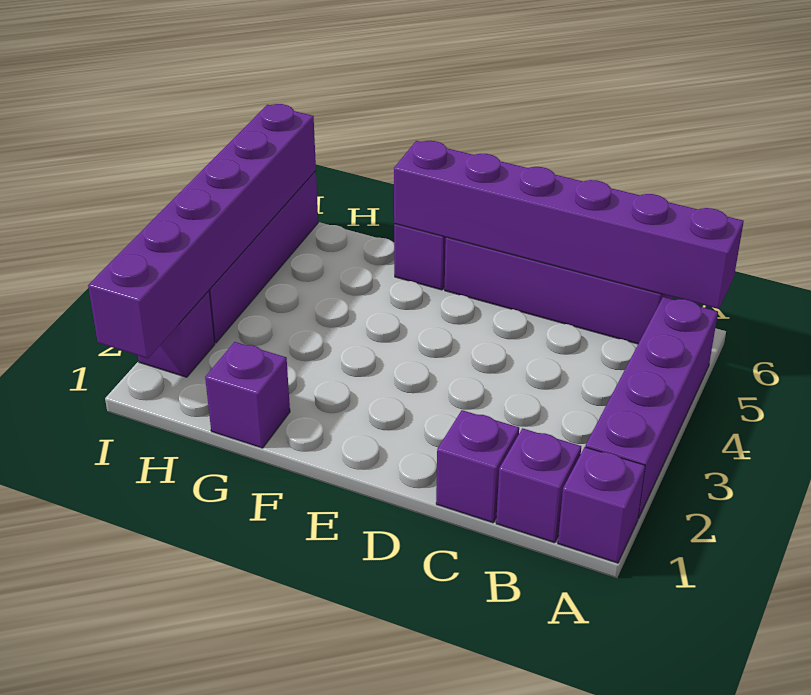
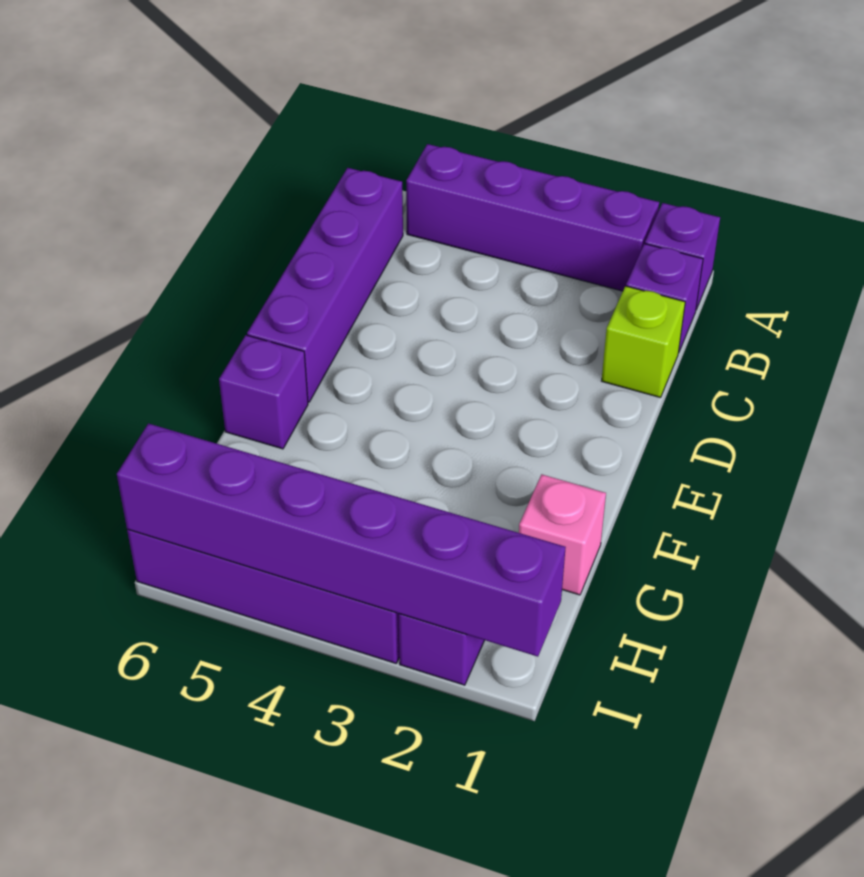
purple 1x6 brick [394,141,744,309] -> none
purple 1x1 brick [436,410,519,523] -> lime 1x1 brick [602,286,685,398]
purple 1x1 brick [205,342,290,448] -> pink 1x1 brick [519,474,606,595]

